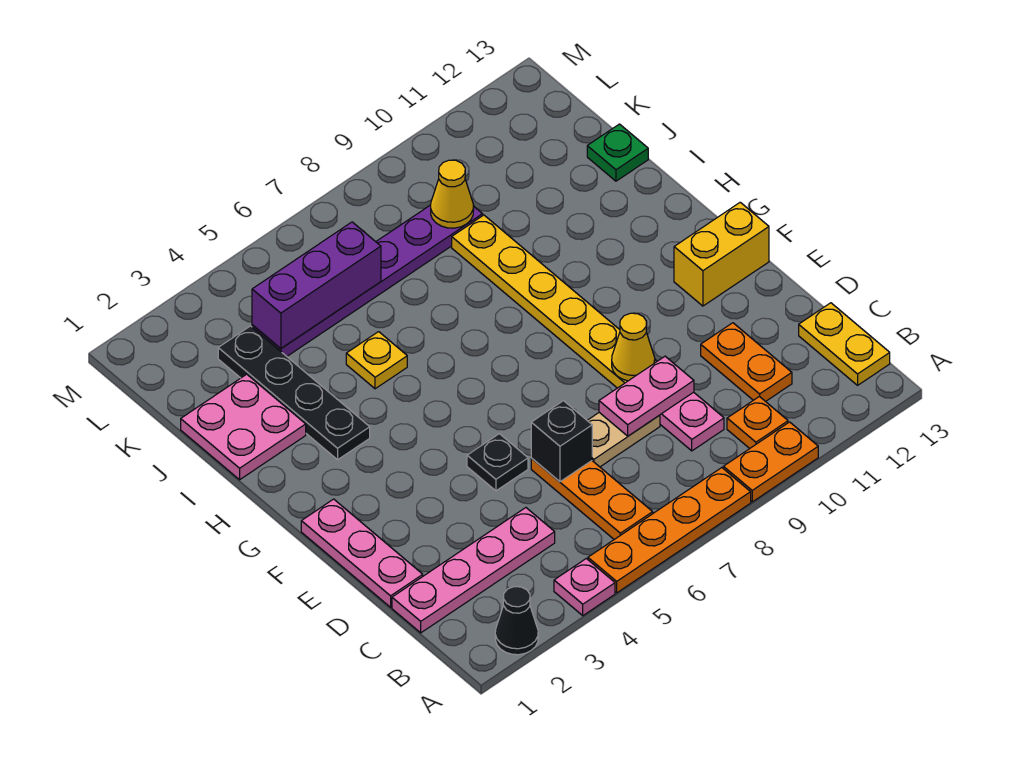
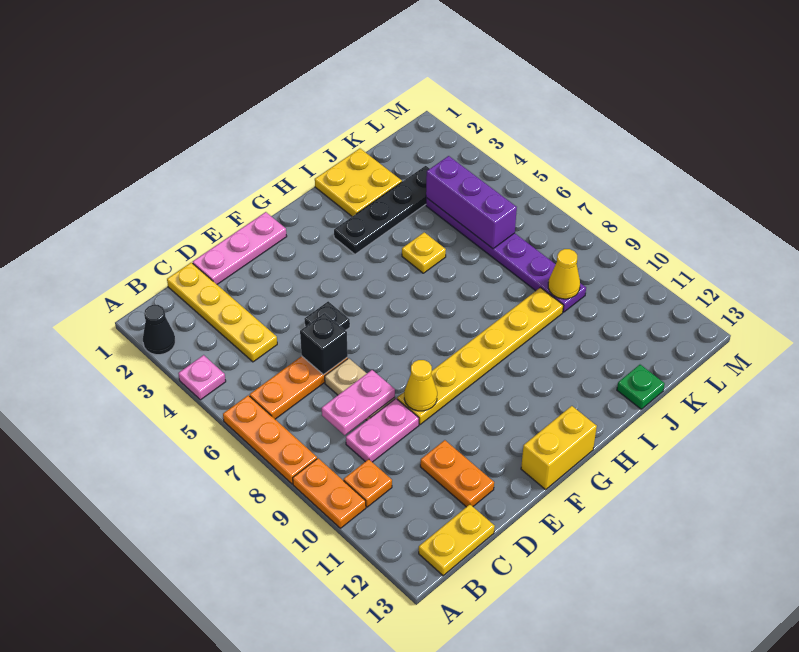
orange 1x4 plate [588,468,751,593] -> orange 1x3 plate [223,395,317,484]
pink 1x4 plate [392,508,555,633] -> yellow 1x4 plate [167,263,277,362]
orange 1x2 plate [701,323,792,402] -> orange 1x2 plate turned to [420,440,494,507]
pink 1x2 plate [599,356,694,436] -> pink 1x2 plate turned to [322,370,395,435]
yellow 1x2 brick [674,202,769,306] -> yellow 1x2 brick turned to [521,406,597,489]
pink 2x2 plate [181,374,306,480] -> yellow 2x2 plate [315,149,402,217]

